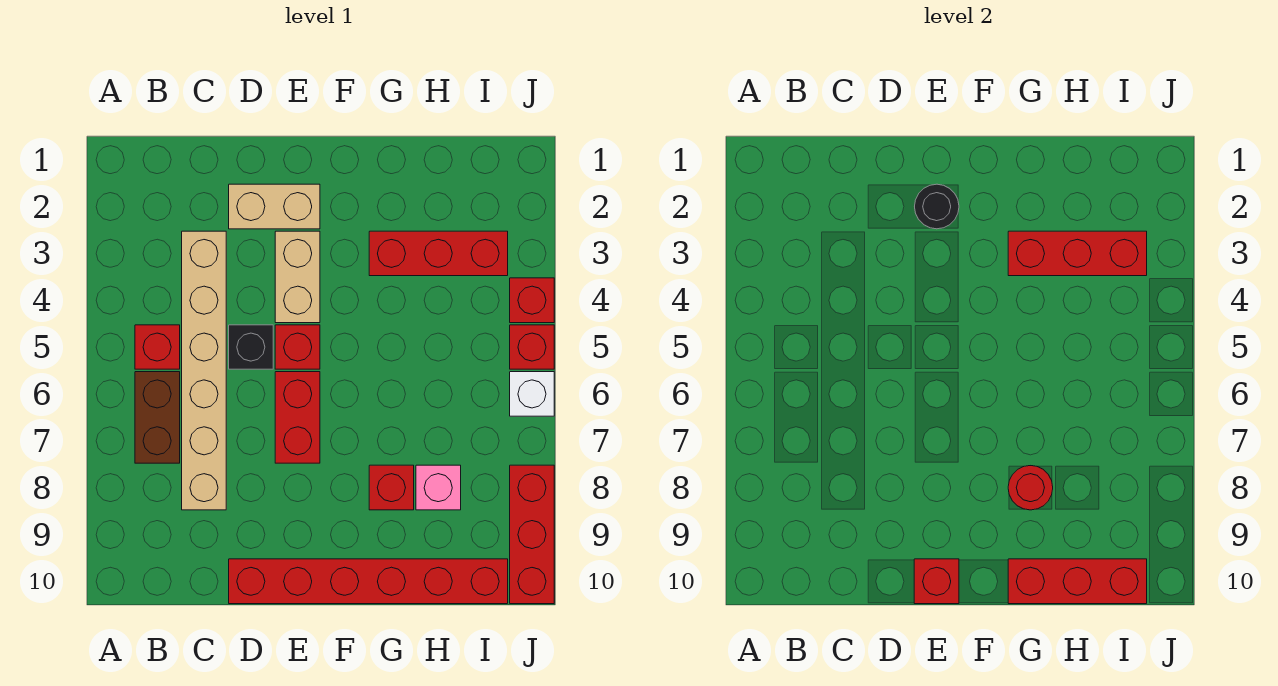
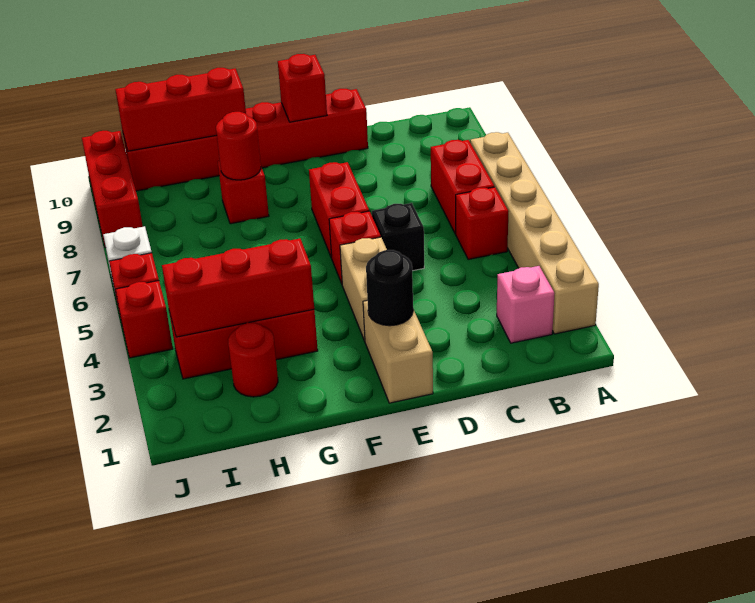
brown 1x2 brick [135,372,180,463] -> red 1x2 brick [431,140,494,234]
tan 1x6 brick [182,231,226,510] -> tan 1x6 brick moved to [470,132,599,334]
tan 1x2 brick [229,184,320,229] -> tan 1x2 brick turned to [363,300,433,403]
none -> red 1x1 round brick [228,323,278,397]
pink 1x1 brick [416,465,461,510] -> pink 1x1 brick moved to [497,266,555,343]

